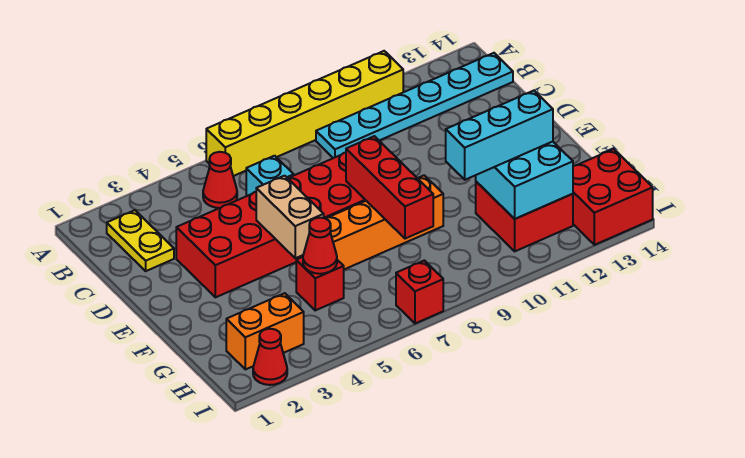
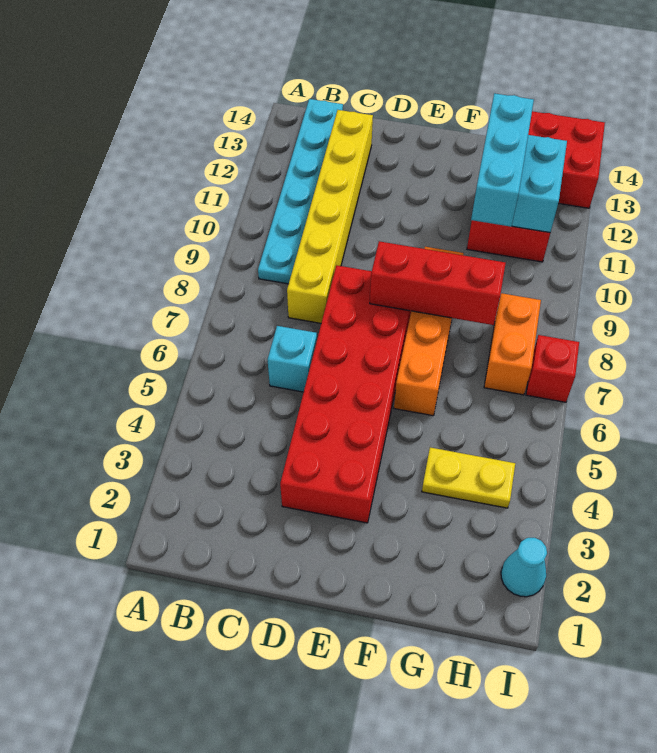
yellow 1x6 brick [206,51,403,176] -> yellow 1x6 brick moved to [287,110,373,323]
yellow 1x2 plate [107,210,174,271] -> yellow 1x2 plate moved to [422,447,515,508]
red 1x1 cone [203,152,237,208] -> none
tan 1x2 brick [256,176,324,258] -> none
red 1x1 brick [296,257,344,310] -> none
red 1x1 cone [303,218,337,274] -> none
orange 1x2 brick [226,293,304,369] -> orange 1x2 brick moved to [484,293,541,395]
red 1x1 cone [253,329,287,385] -> cyan 1x1 cone [501,538,547,597]

